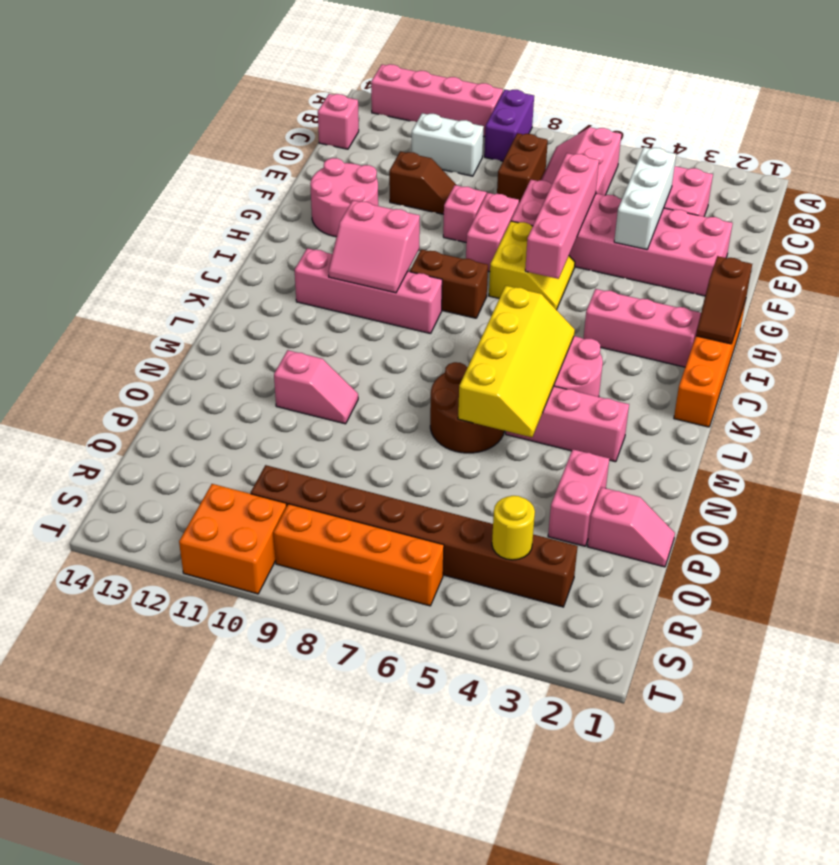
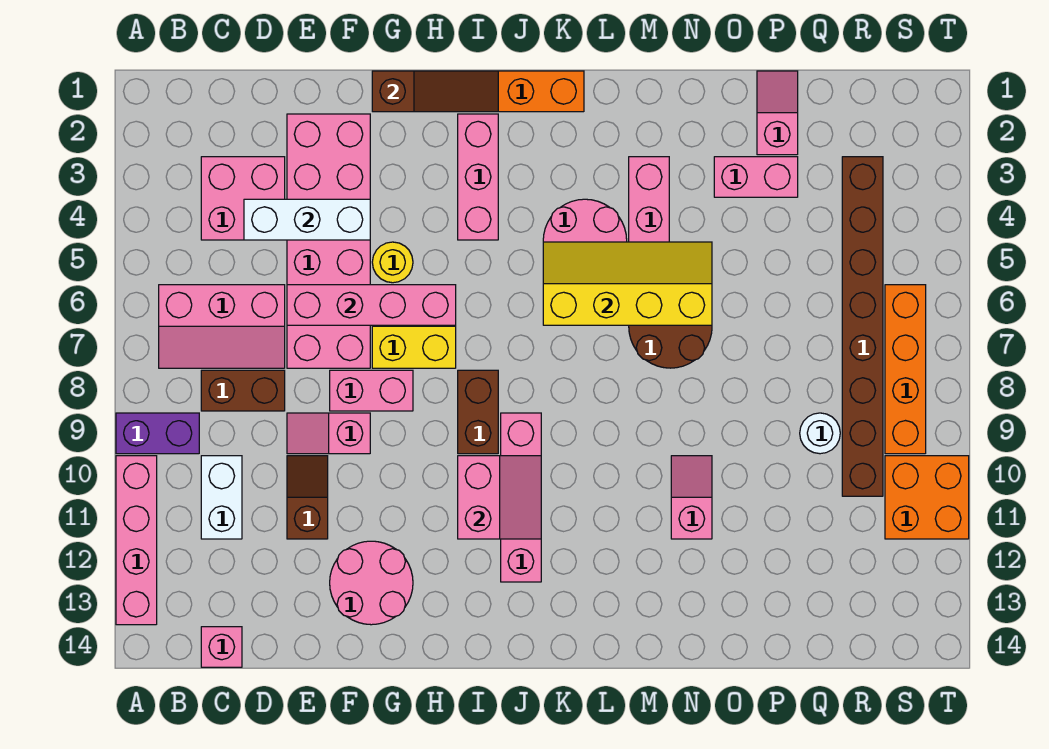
brown 1x2 slope [696,256,752,344] -> brown 1x3 slope [372,71,498,112]
none -> white 1x1 round brick [800,413,840,454]
yellow 1x1 round brick [492,496,535,560] -> yellow 1x1 round brick moved to [372,242,413,283]

